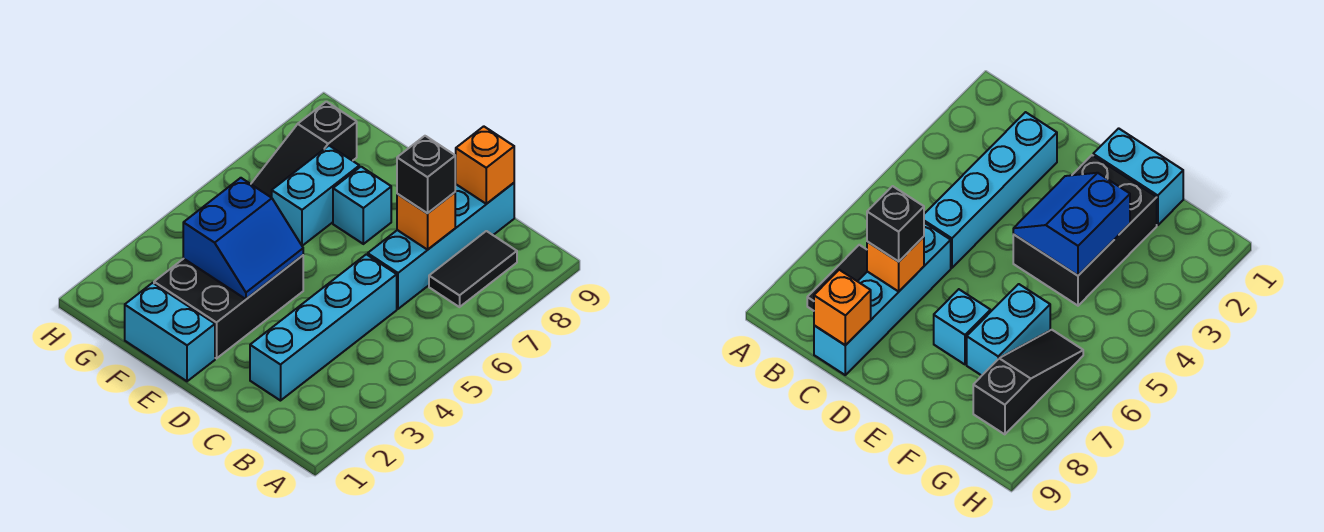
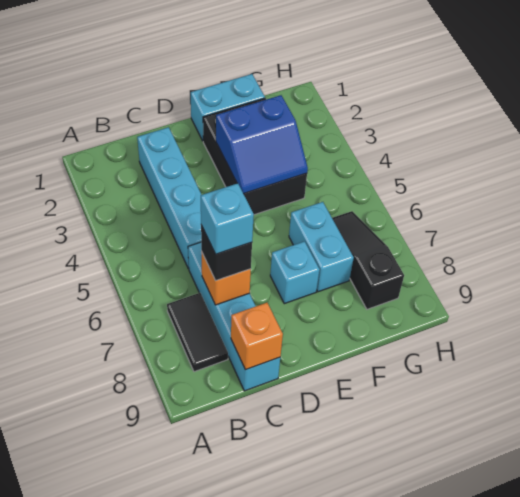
none -> cyan 1x1 brick [201,183,254,254]
blue 2x2 slope [183,178,303,299] -> blue 2x2 slope turned to [216,95,308,194]

